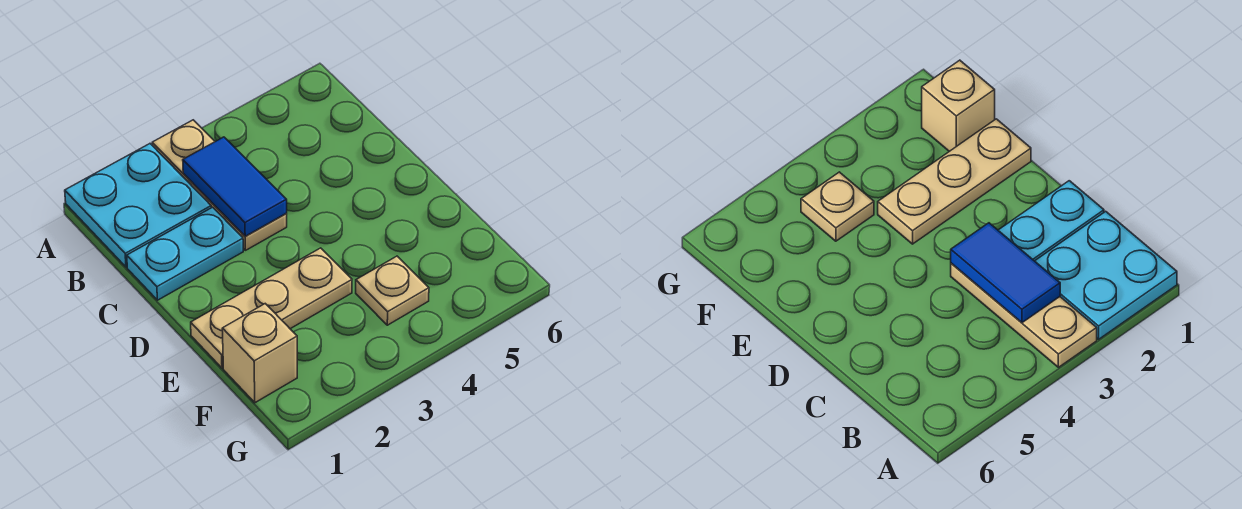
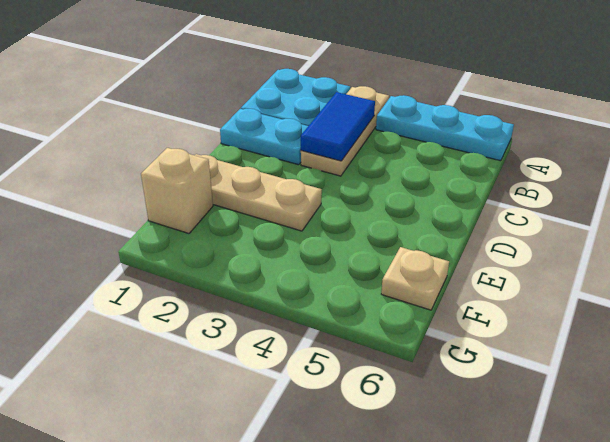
none -> cyan 1x3 plate [376,95,514,161]
tan 1x1 plate [356,256,429,325] -> tan 1x1 plate moved to [381,247,449,310]

